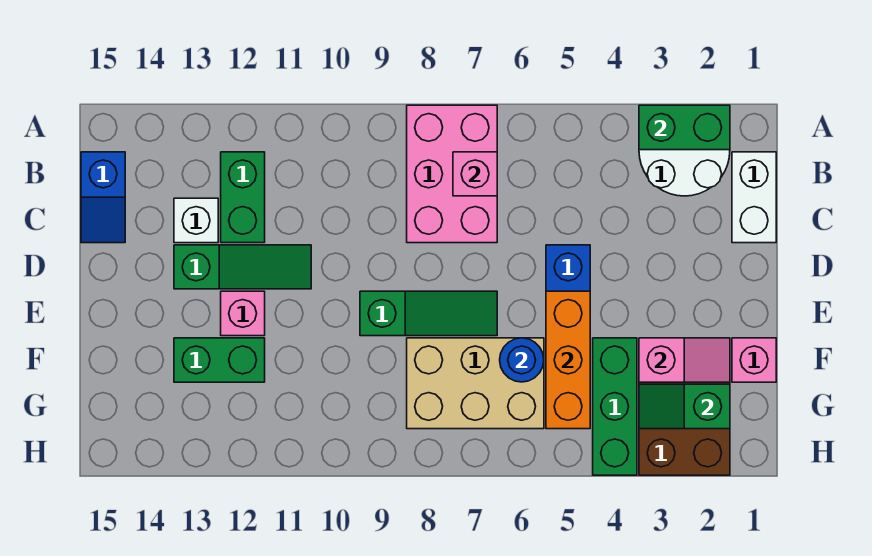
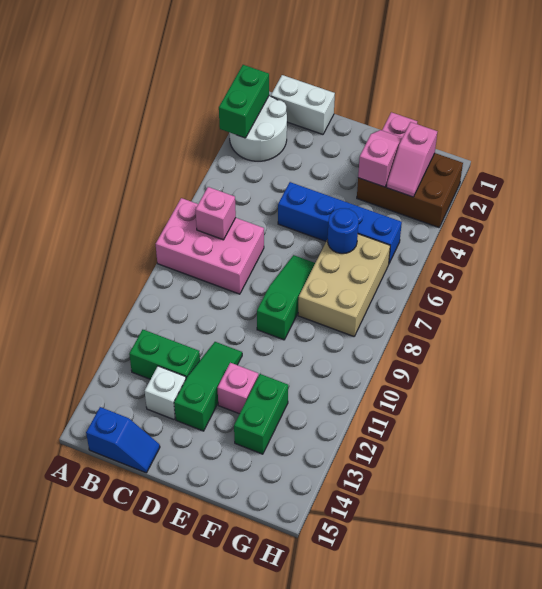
orange 1x3 brick [546,291,590,429] -> none
green 1x3 brick [593,338,637,475] -> none
green 1x2 slope [639,384,730,429] -> pink 1x2 slope [386,122,437,197]

